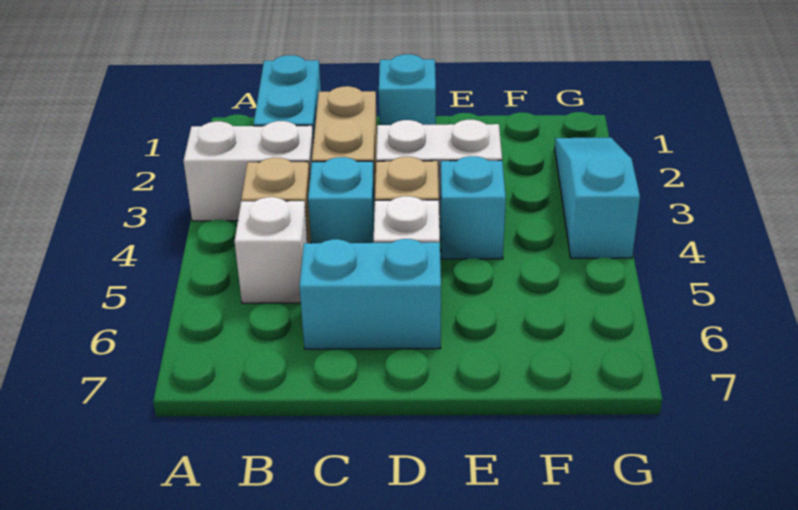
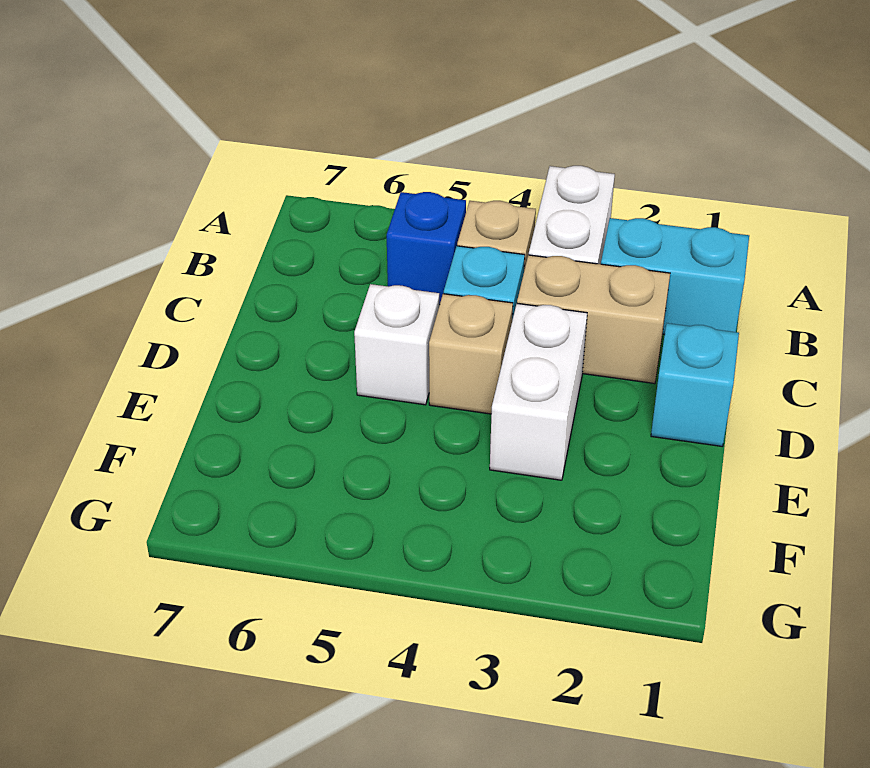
white 1x1 brick [235,197,308,303] -> blue 1x1 brick [387,192,466,305]
cyan 1x2 brick [299,239,441,349] -> none
cyan 1x1 brick [440,156,506,259] -> none
cyan 1x3 slope [555,138,640,258] -> none

